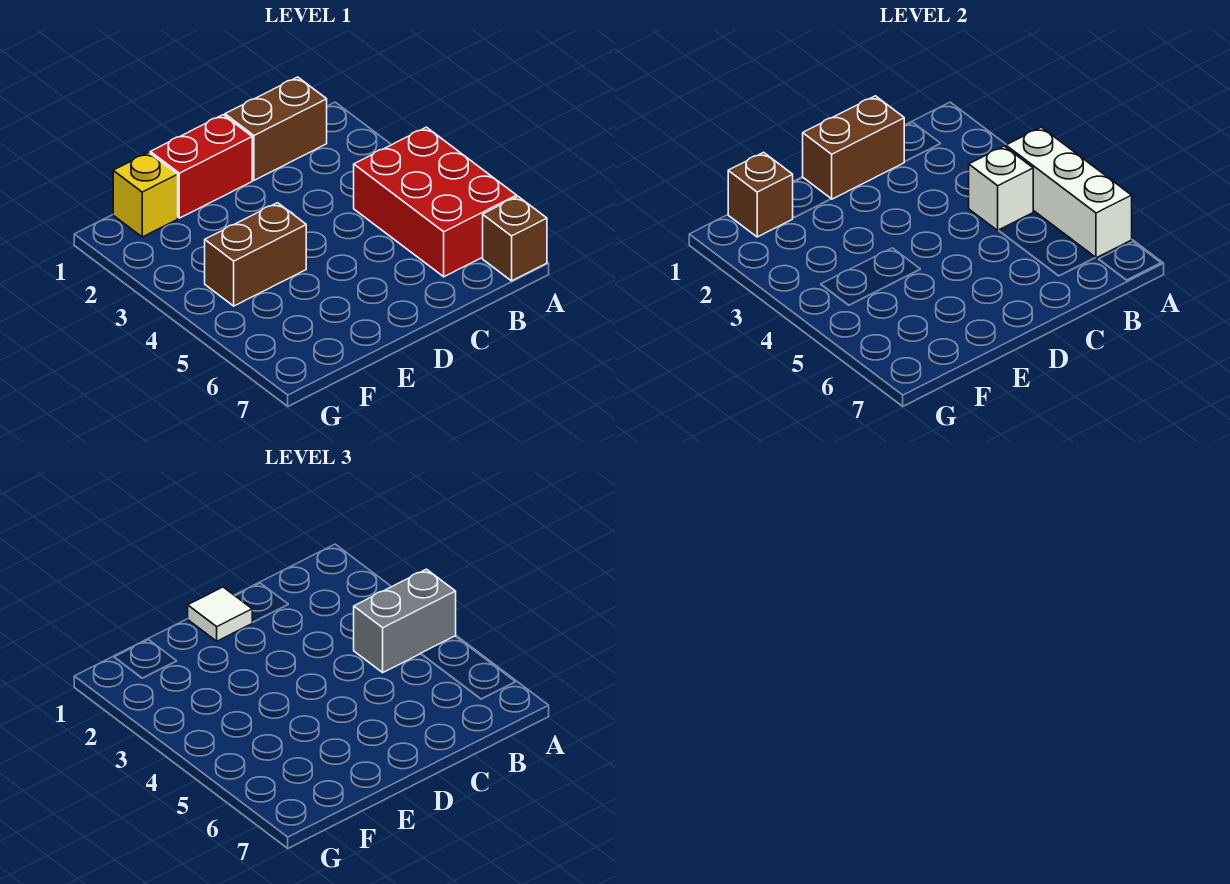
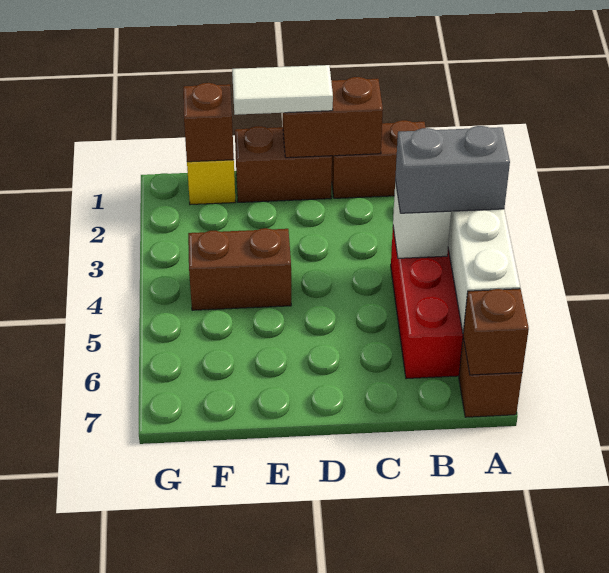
none -> brown 1x1 brick [463,289,529,375]
red 1x2 brick [150,115,252,218] -> brown 1x2 brick [235,126,332,202]
white 1x1 tile [188,587,253,641] -> white 1x2 tile [232,65,333,115]

